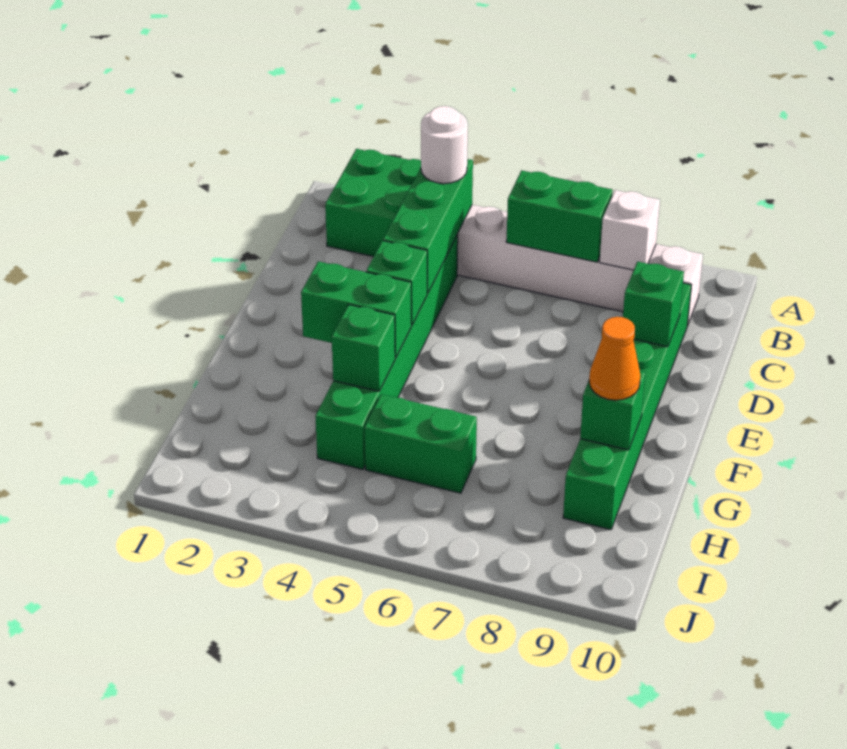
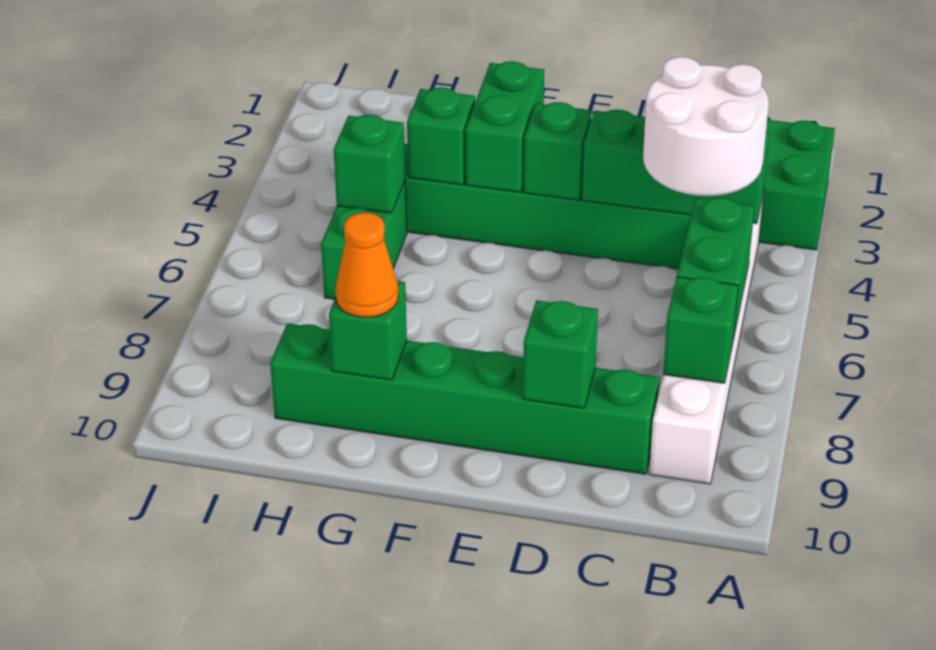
white 1x1 round brick [421,106,468,184] -> white 2x2 round brick [643,57,769,196]
white 1x1 brick [600,190,660,270] -> green 1x1 brick [663,277,738,383]
none -> green 1x1 brick [334,115,405,213]

